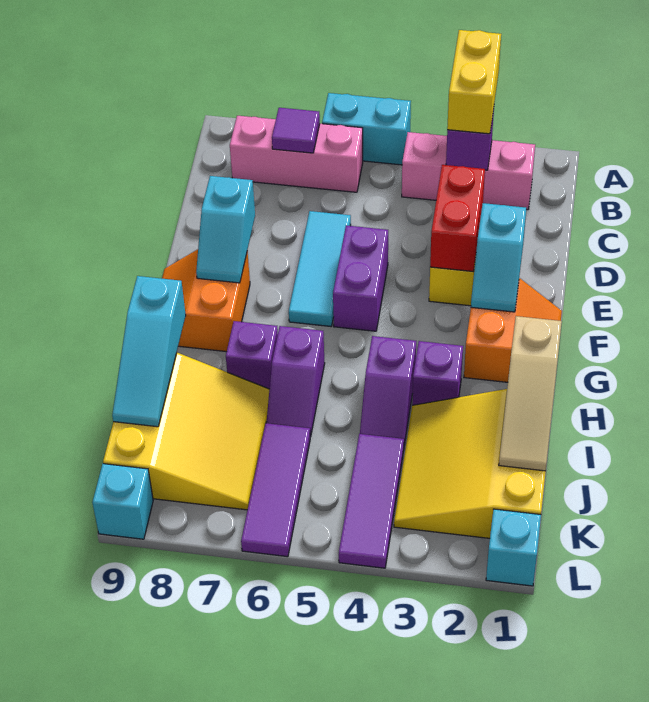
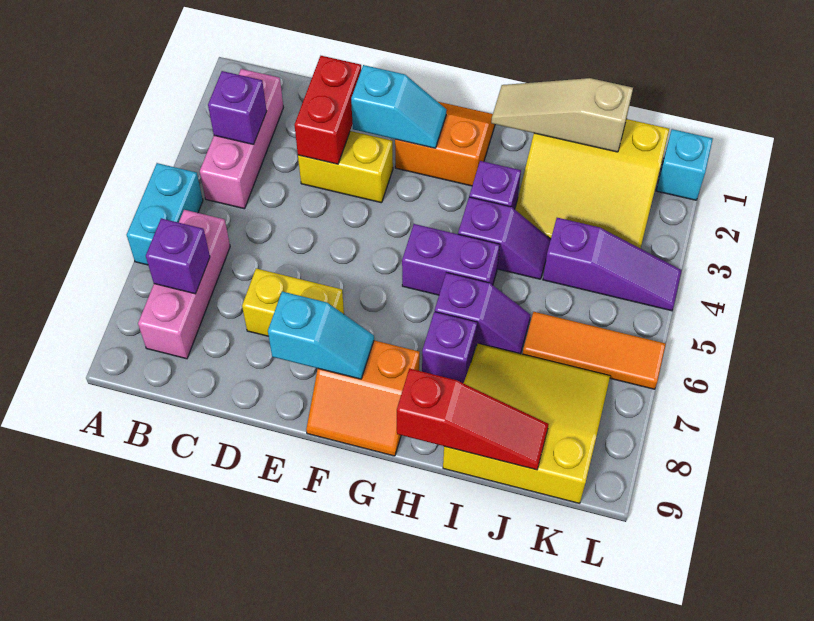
yellow 1x2 brick [447,30,501,134] -> yellow 1x2 brick moved to [242,268,344,336]
purple 1x1 tile [272,108,320,153] -> purple 1x1 brick [146,218,210,294]
red 1x2 brick [430,165,485,272] -> red 1x2 brick turned to [295,56,361,164]
cyan 1x3 tile [289,211,351,326] -> none
purple 1x2 brick [333,225,388,331] -> purple 1x2 brick moved to [402,224,500,295]
tan 1x3 slope [499,316,562,471] -> tan 1x3 slope turned to [491,78,633,152]
cyan 1x3 slope [112,276,186,427] -> red 1x3 slope [397,369,549,470]
purple 1x3 tile [339,434,404,568] -> purple 1x3 slope [543,218,682,311]
purple 1x3 tile [241,423,310,557] -> orange 1x3 tile [523,312,666,389]
cyan 1x1 brick [92,464,153,539] -> none

